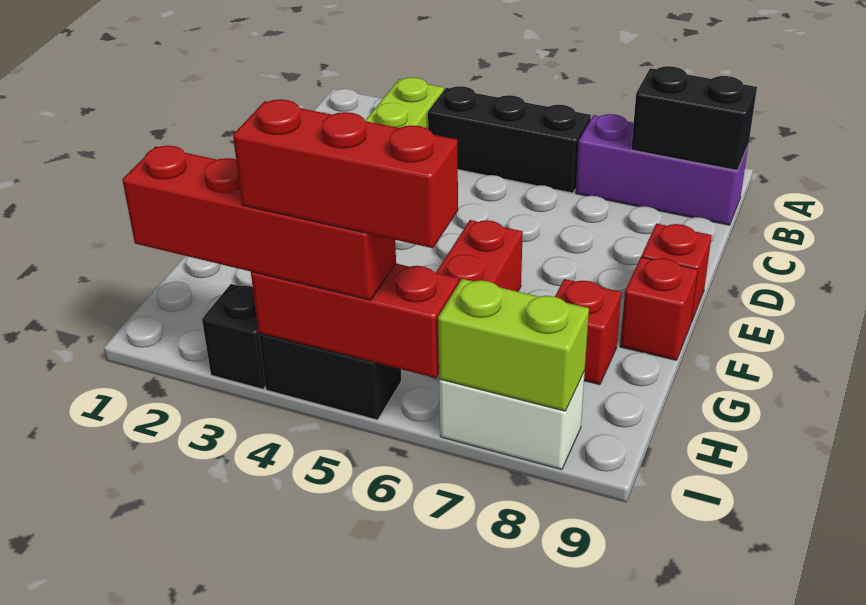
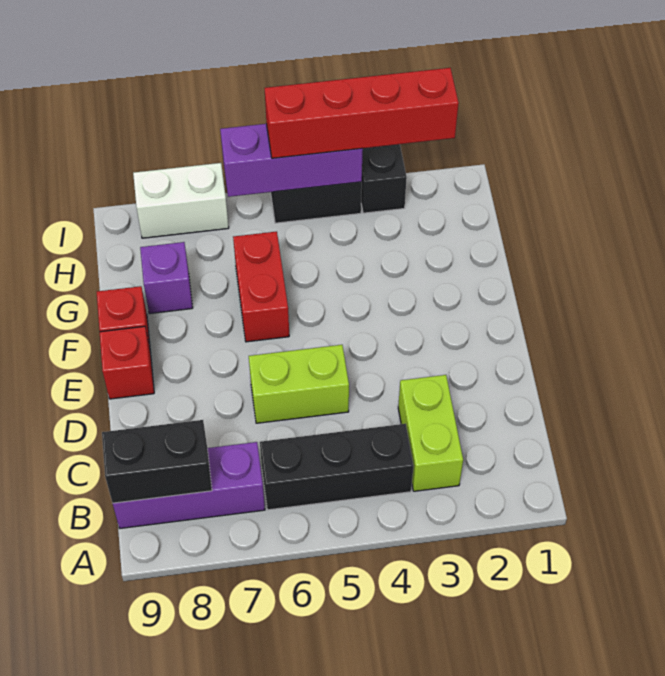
red 1x1 brick [555,279,621,385] -> purple 1x1 brick [140,242,193,314]
red 1x3 brick [251,264,459,378] -> purple 1x3 brick [220,124,363,197]
red 1x3 brick [233,99,458,248] -> none
lime 1x2 brick [438,279,589,411] -> lime 1x2 brick moved to [249,345,349,423]

